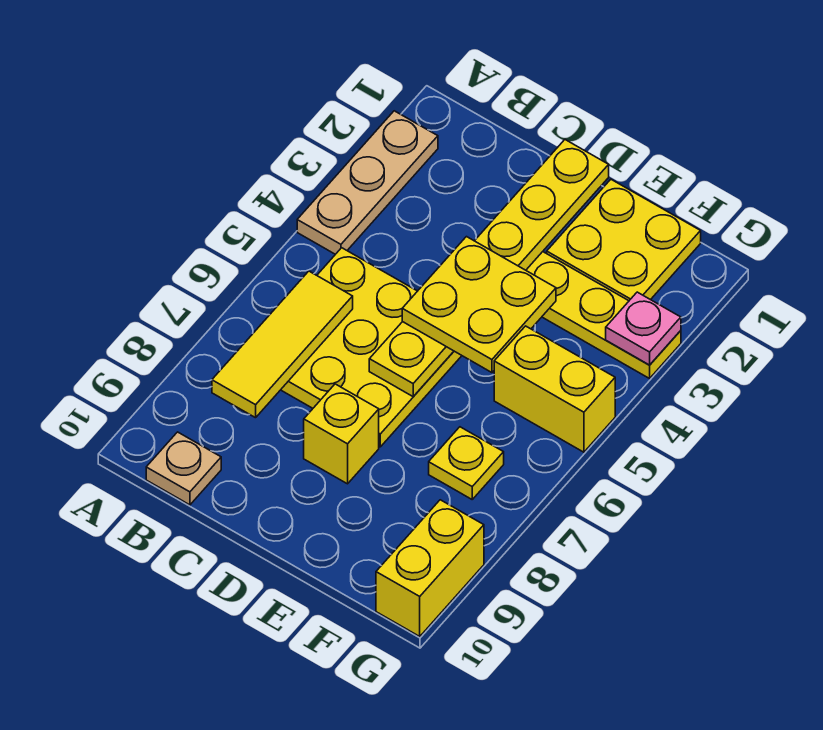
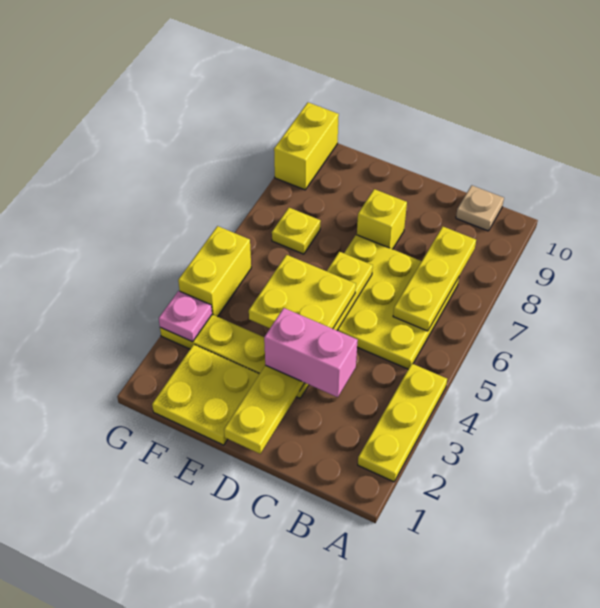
tan 1x3 plate [297,111,438,254] -> yellow 1x3 plate [358,364,447,482]
yellow 1x3 tile [212,271,353,418] -> yellow 1x3 plate [393,227,476,331]
none -> pink 1x2 brick [264,308,358,397]
yellow 1x2 brick [494,326,615,452] -> yellow 1x2 brick turned to [178,226,251,317]

